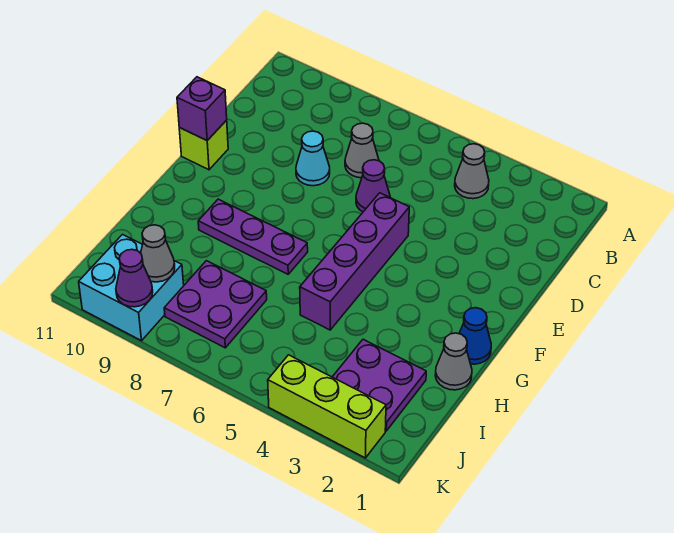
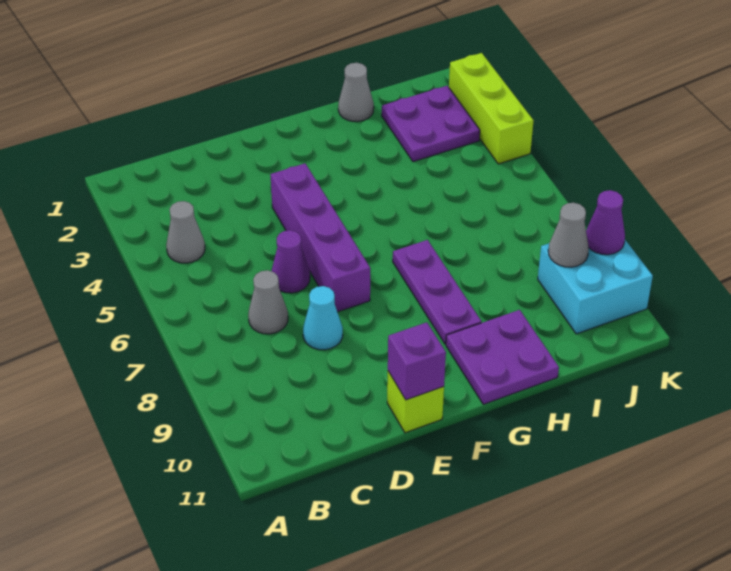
purple 1x4 brick [300,193,409,330] -> purple 1x4 brick turned to [270,163,370,312]
blue 1x1 cone [459,308,491,364] -> none
purple 2x2 plate [164,261,267,348] -> purple 2x2 plate moved to [446,310,559,404]

